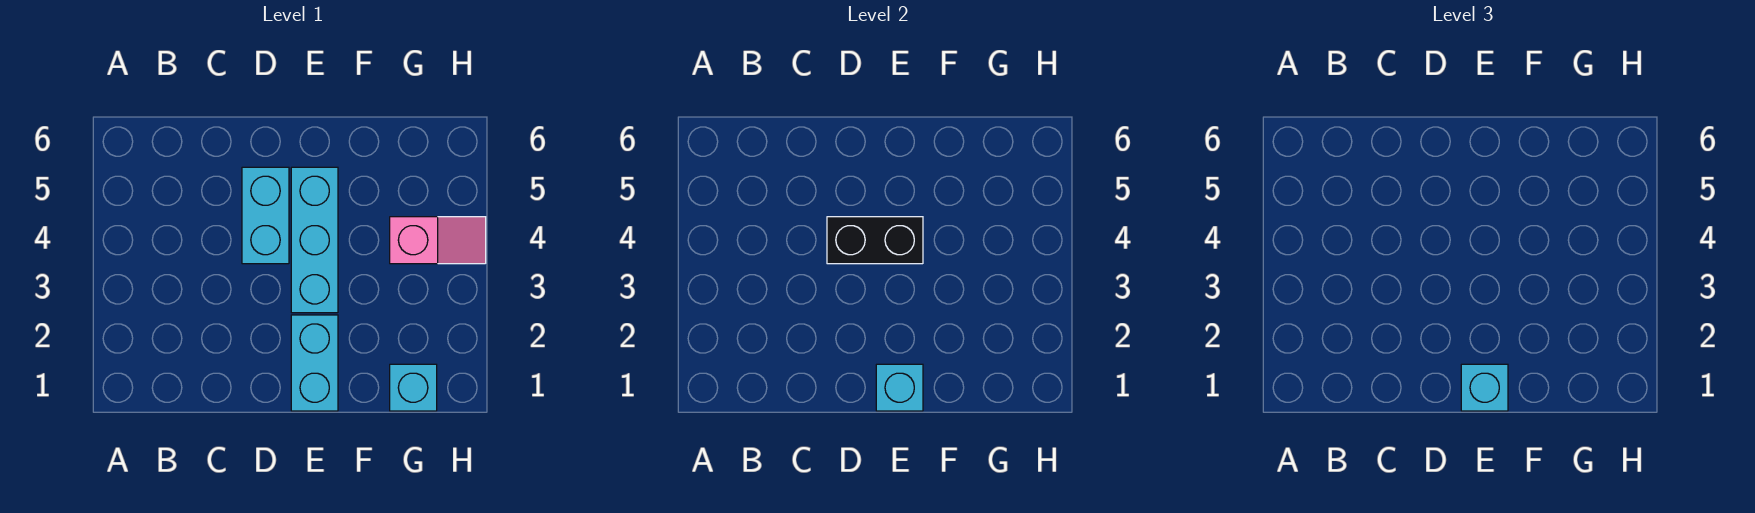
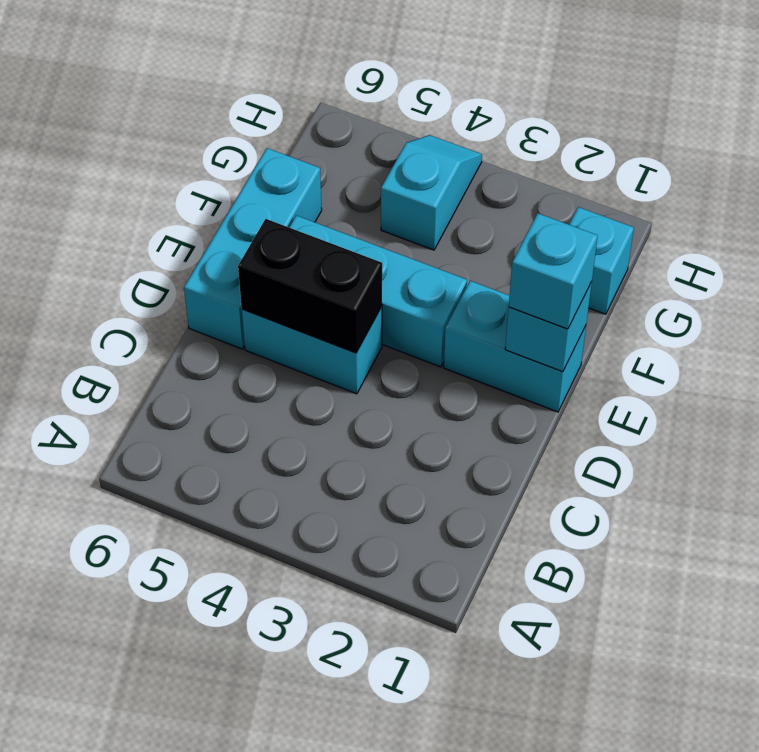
black 1x2 brick [827,217,923,264] -> black 1x2 brick turned to [238,219,382,353]
none -> cyan 1x3 brick [184,148,322,349]
pink 1x2 slope [390,217,486,264] -> cyan 1x2 slope [381,135,482,250]

